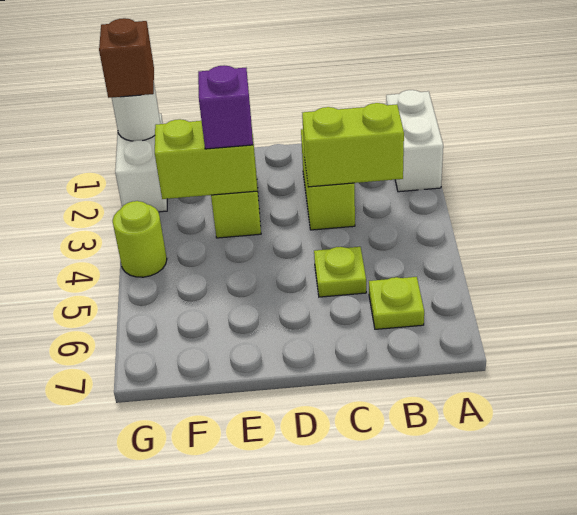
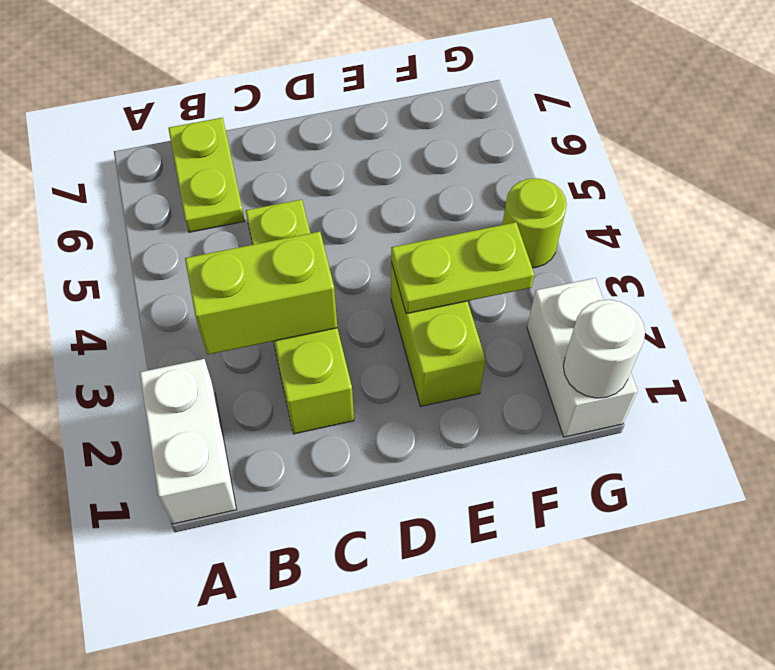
lime 1x1 plate [369,277,424,329] -> lime 1x2 plate [168,118,245,232]
lime 1x2 brick [155,119,257,199] -> lime 1x2 plate [391,222,534,314]
purple 1x1 brick [198,65,253,149] -> none
brown 1x1 brick [99,18,154,98] -> none

